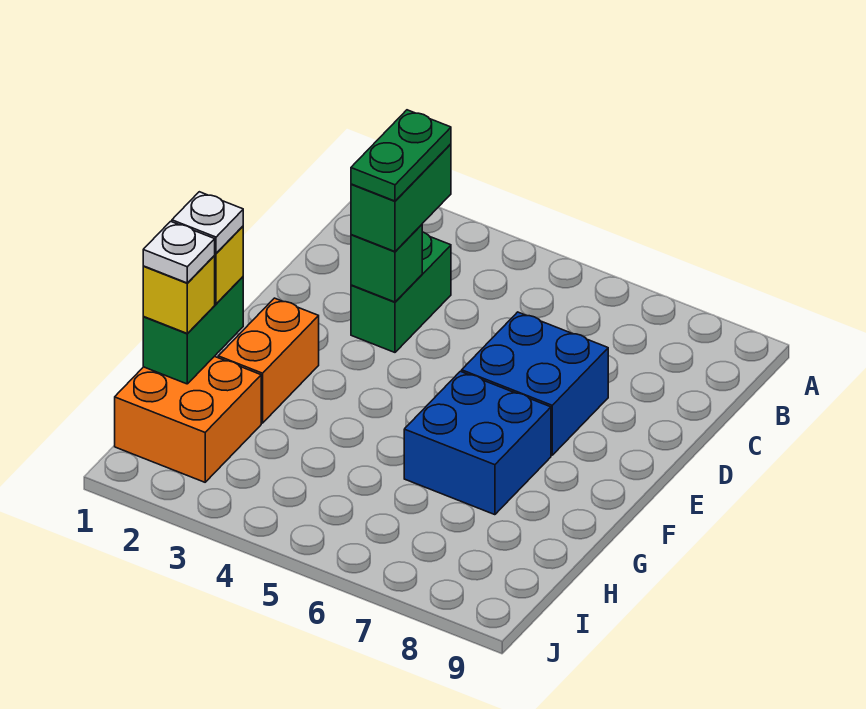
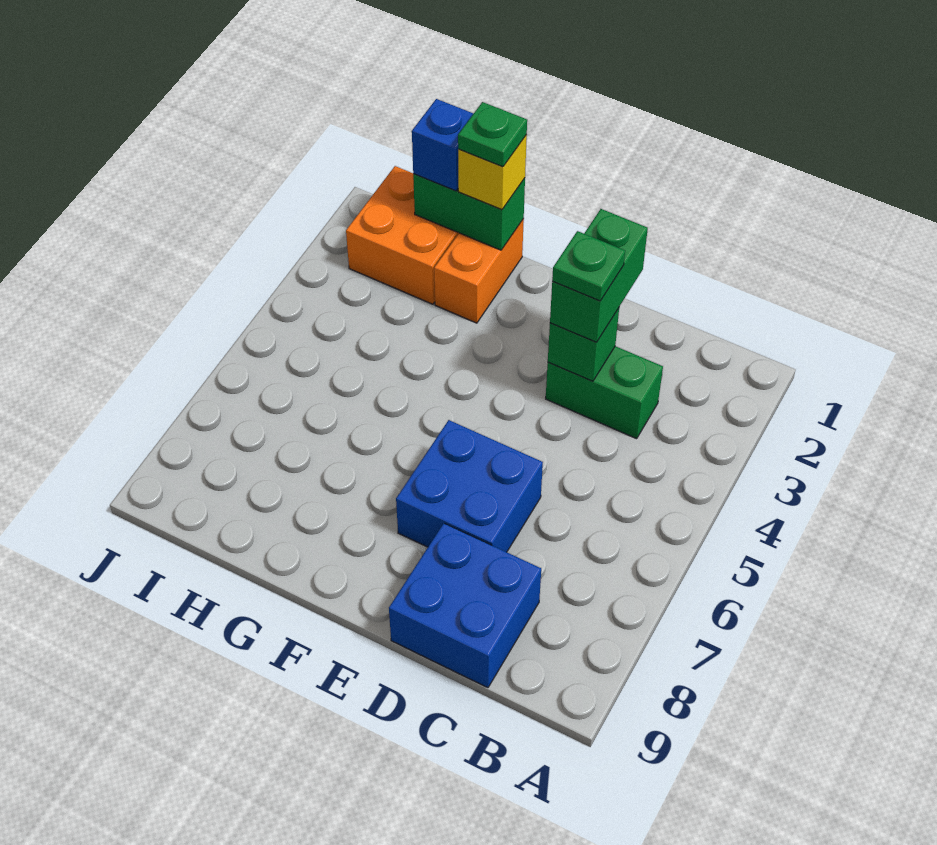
green 1x2 brick [351,144,451,252] -> green 1x2 brick turned to [550,209,648,342]
green 1x2 plate [351,110,451,201] -> green 1x1 plate [552,231,625,301]
orange 1x2 brick [218,298,319,423] -> orange 1x2 brick turned to [434,219,524,323]
blue 2x2 brick [404,371,551,515] -> blue 2x2 brick moved to [389,523,541,688]
white 1x1 plate [172,192,243,253] -> green 1x1 plate [458,102,527,167]
yellow 1x1 brick [143,256,215,334] -> blue 1x1 brick [412,99,474,191]
white 1x1 plate [143,221,215,283] -> none

